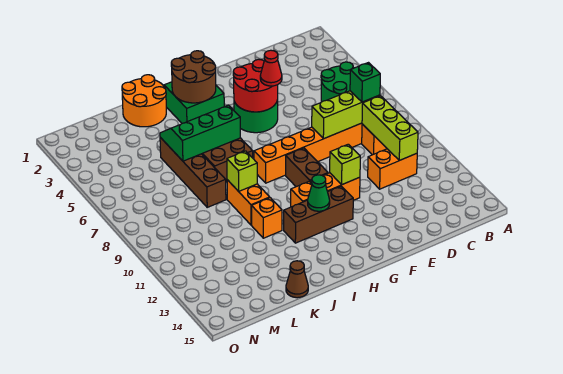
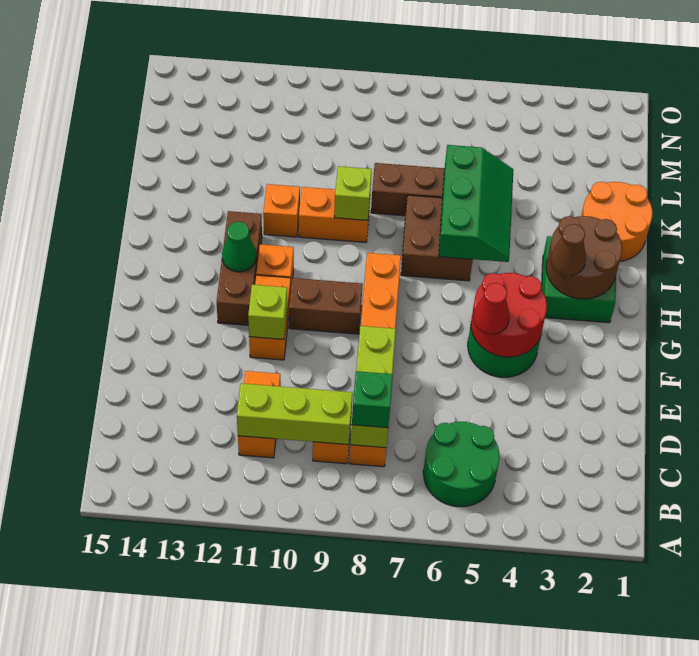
brown 1x1 cone [286,261,308,298] -> brown 1x1 cone moved to [550,224,586,276]

